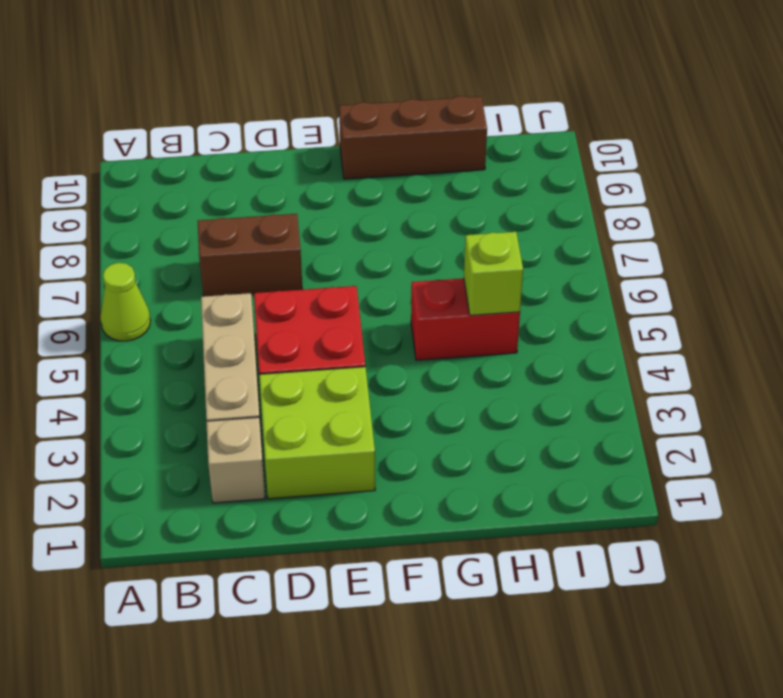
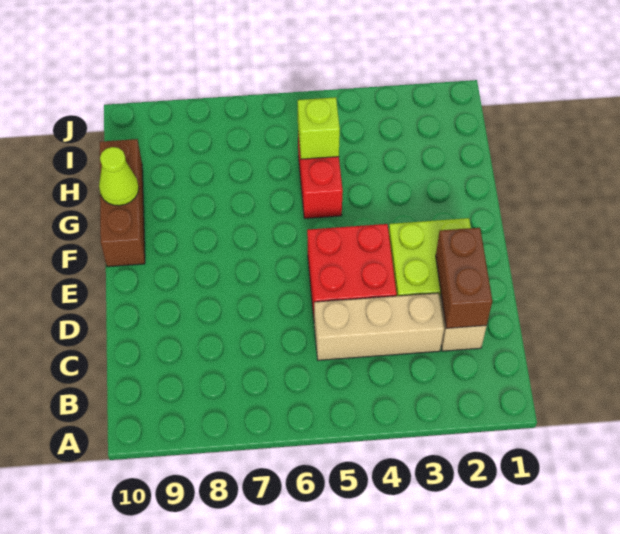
lime 1x1 cone [100,263,150,341] -> lime 1x1 cone moved to [99,147,139,206]
brown 1x2 brick [198,214,302,296] -> brown 1x2 brick moved to [436,228,492,328]

